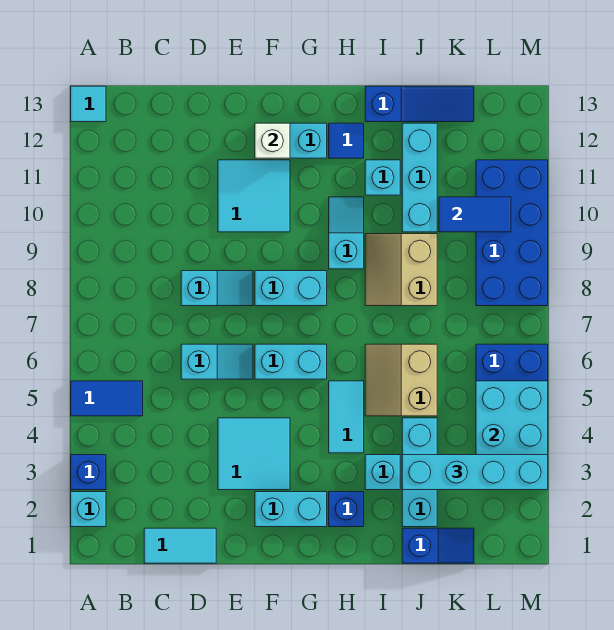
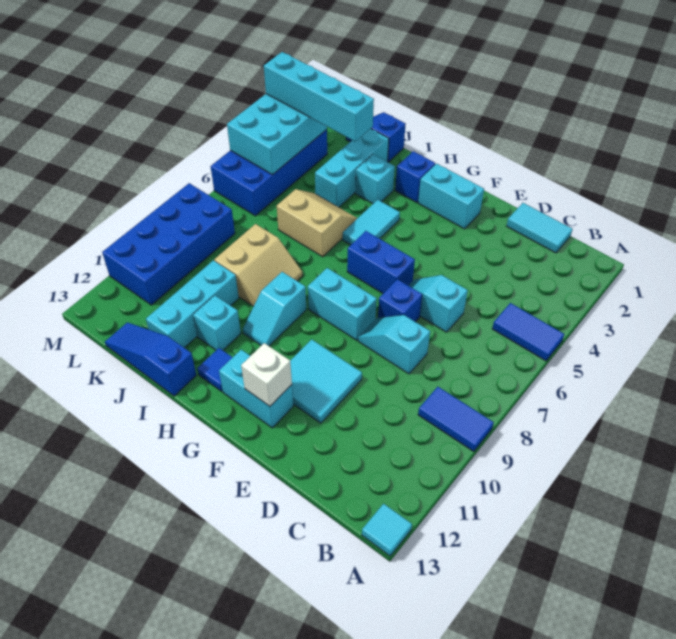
cyan 1x1 brick [71,492,106,527] -> none
blue 1x1 brick [71,455,106,490] -> blue 1x1 brick moved to [378,279,422,322]
cyan 2x2 tile [218,418,290,490] -> none
cyan 1x2 brick [255,344,327,379] -> blue 1x2 brick [347,231,415,293]
tan 2x2 slope [365,344,437,416] -> tan 2x2 slope turned to [277,189,357,257]
blue 1x2 tile [439,197,511,232] -> blue 1x2 tile moved to [418,387,494,452]

